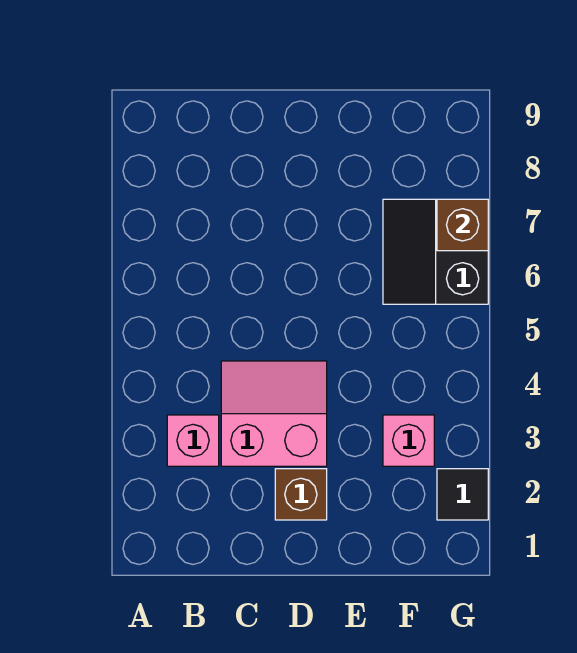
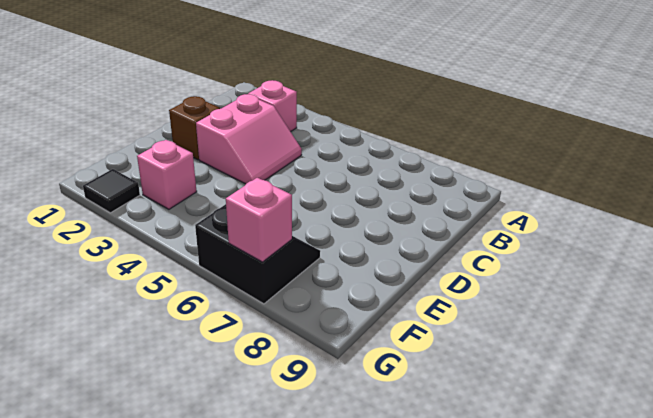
brown 1x1 brick [437,199,488,251] -> pink 1x1 brick [226,178,292,262]

